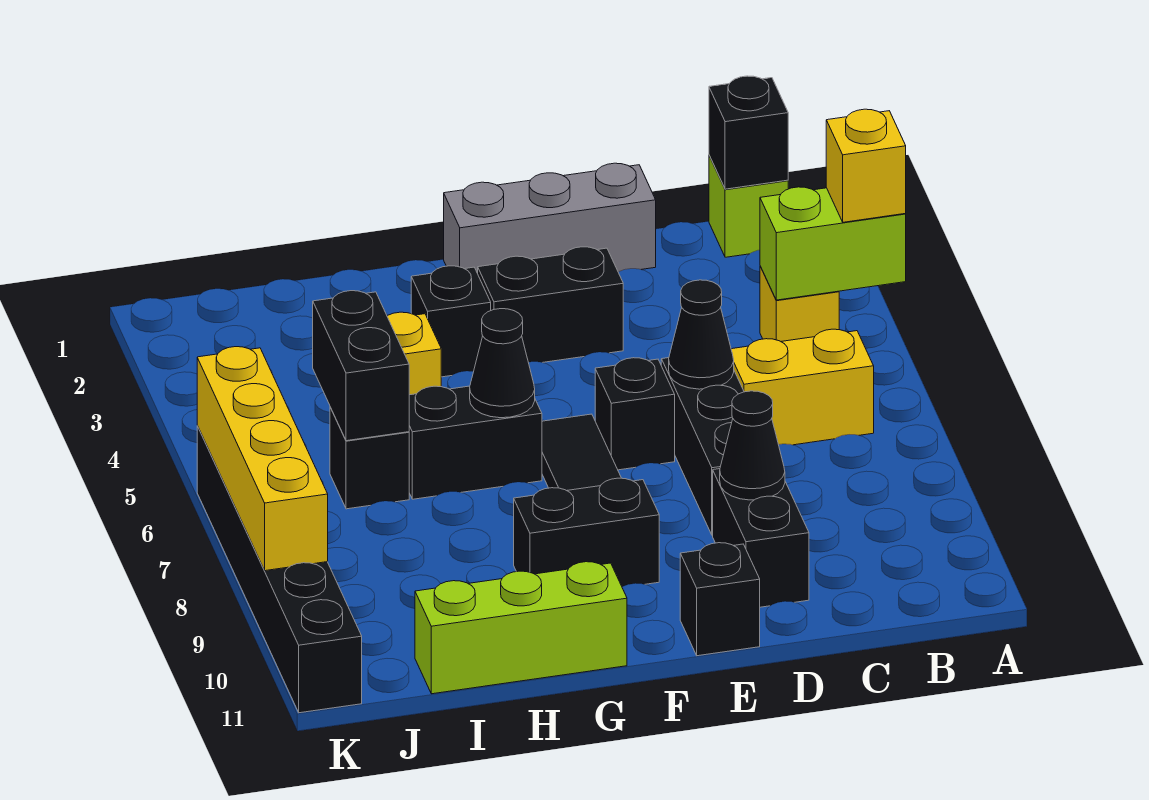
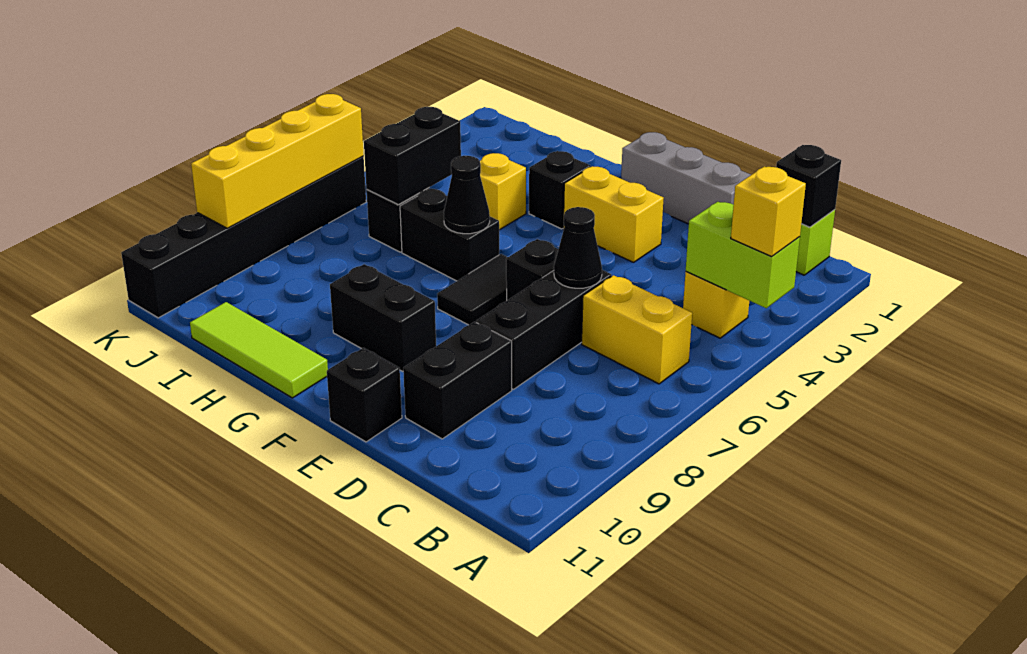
black 1x1 cone [720,391,785,500] -> none
black 1x2 brick [478,247,623,363] -> yellow 1x2 brick [563,166,664,262]
lime 1x3 brick [415,562,627,694] -> lime 1x3 tile [190,302,328,398]

